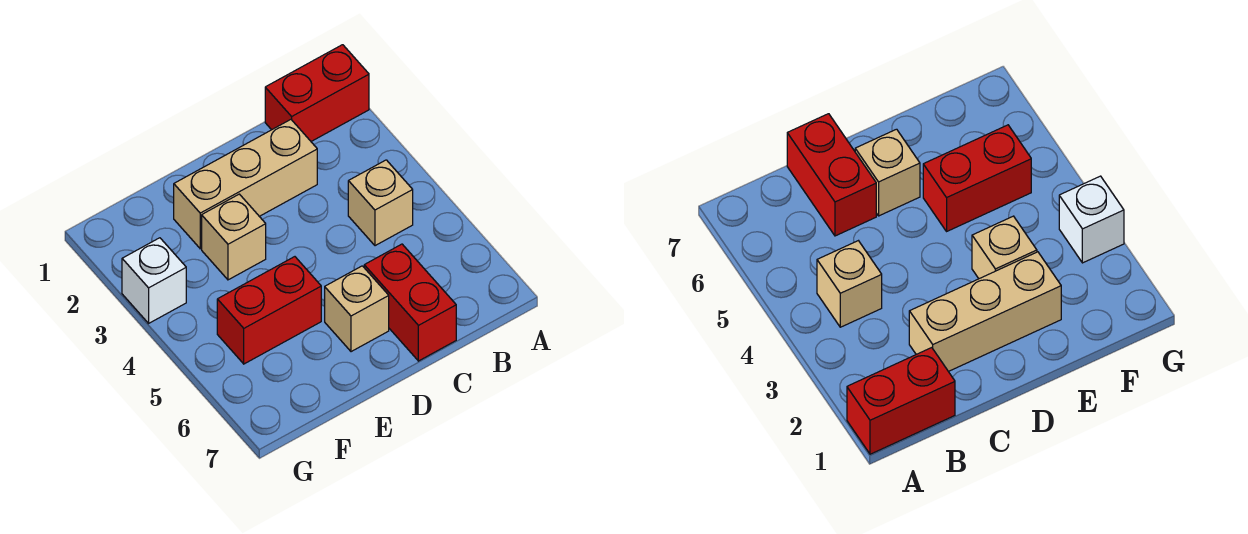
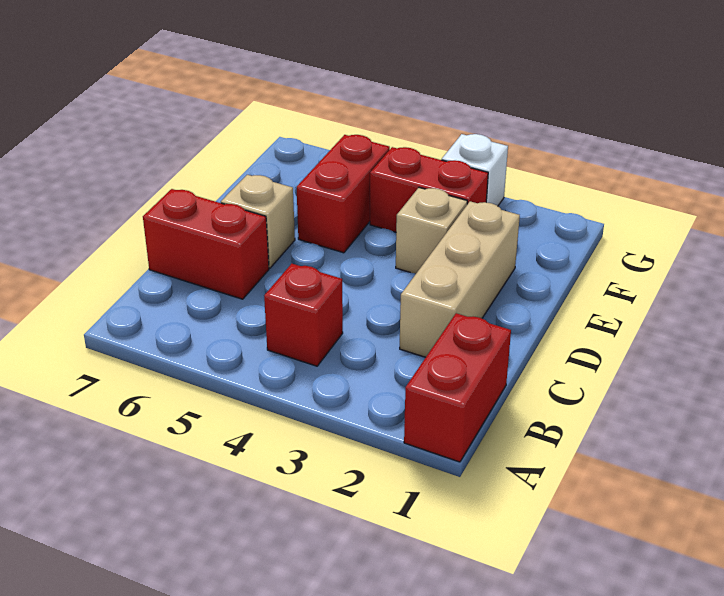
tan 1x1 brick [348,160,413,246] -> red 1x1 brick [264,264,343,366]
none -> red 1x2 brick [370,147,488,232]

